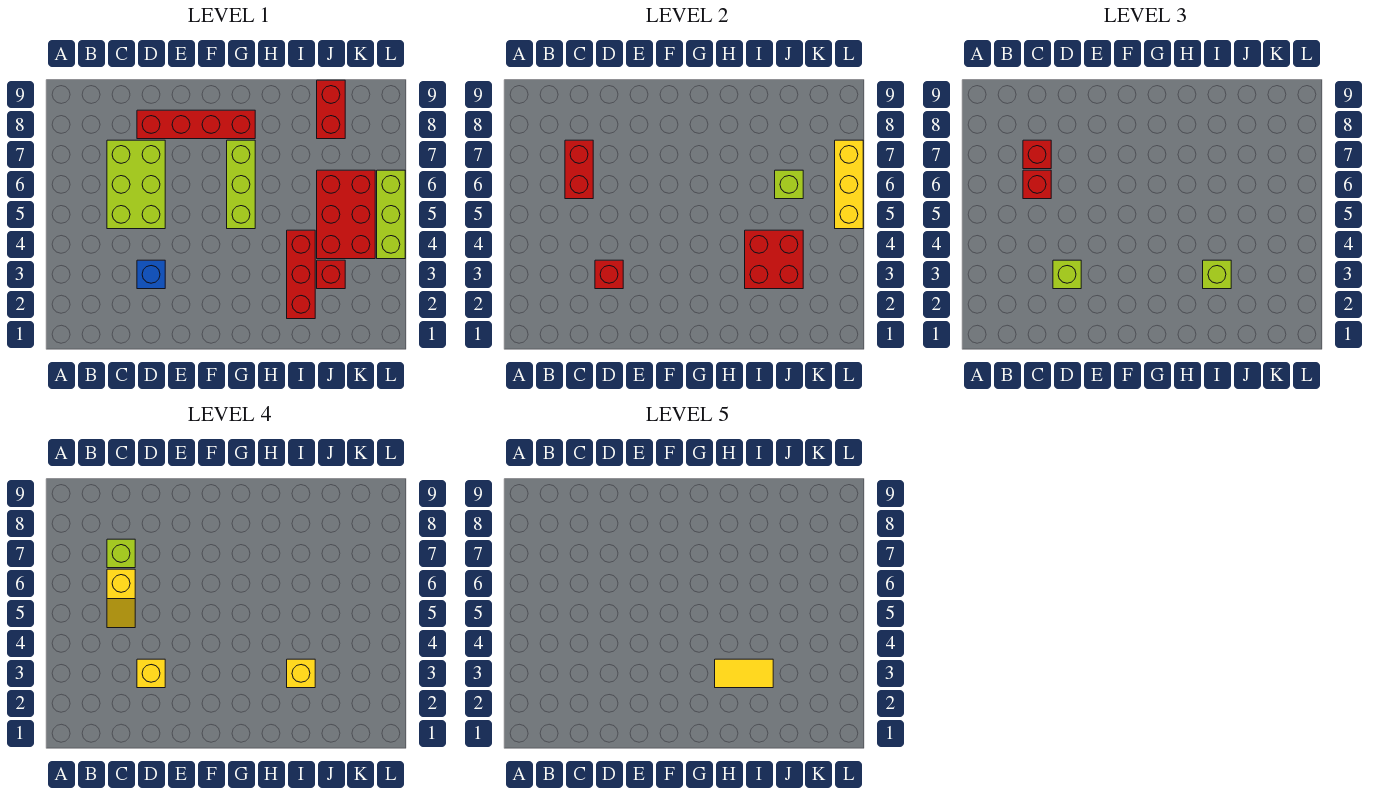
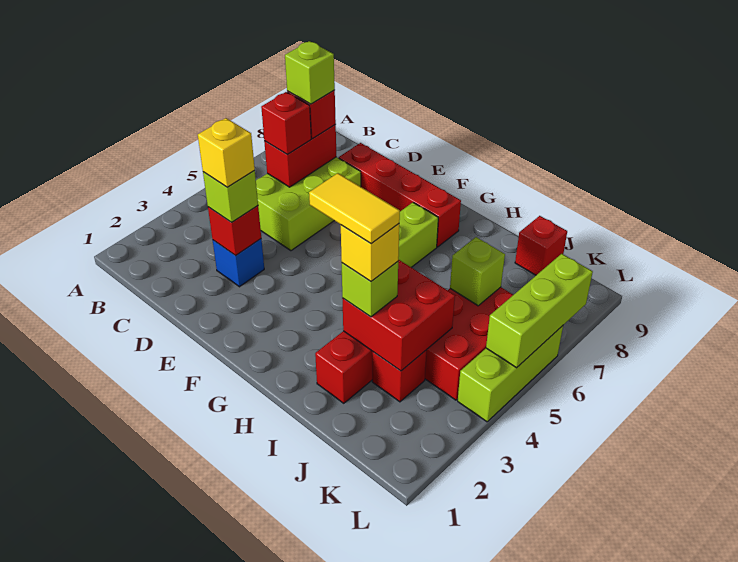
yellow 1x2 slope [107,569,135,628] -> none
red 1x2 brick [317,80,345,139] -> red 1x1 brick [515,216,567,275]
yellow 1x3 brick [835,140,863,229] -> lime 1x3 brick [486,254,593,368]

